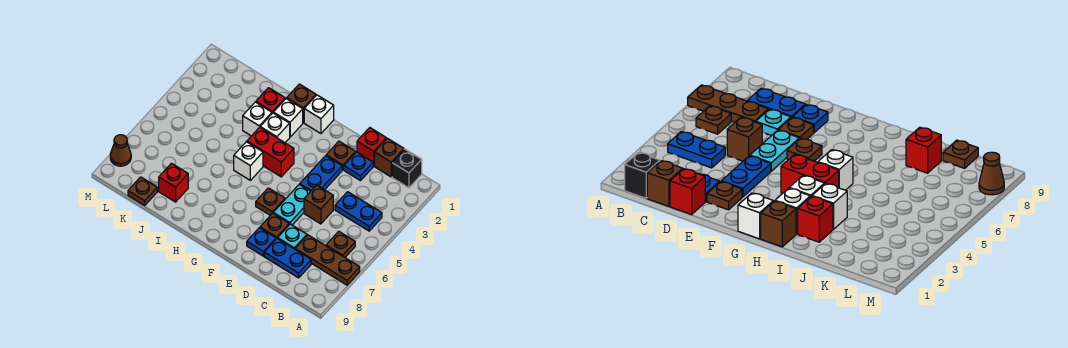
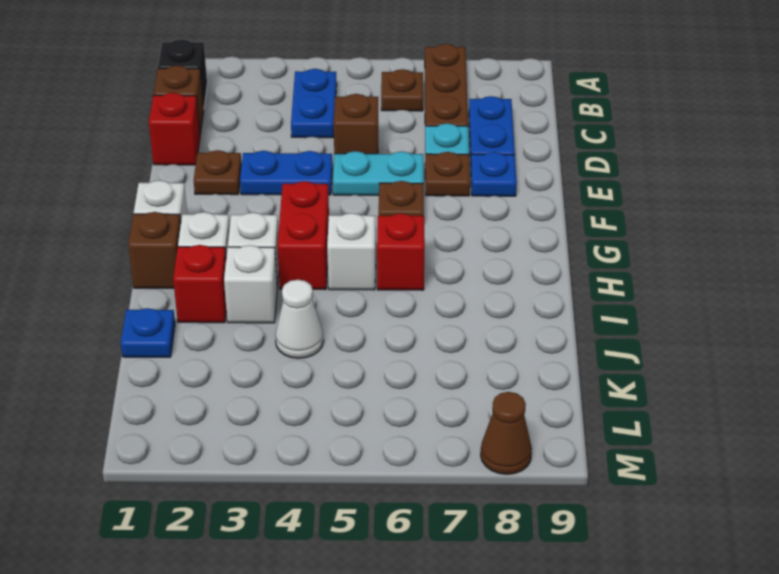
blue 1x1 plate [344,152,373,181] -> blue 1x1 plate moved to [121,308,175,357]
none -> white 1x1 cone [275,280,324,358]
red 1x1 brick [159,163,188,202] -> red 1x1 brick moved to [377,214,425,290]
brown 1x1 plate [128,177,157,205] -> none

